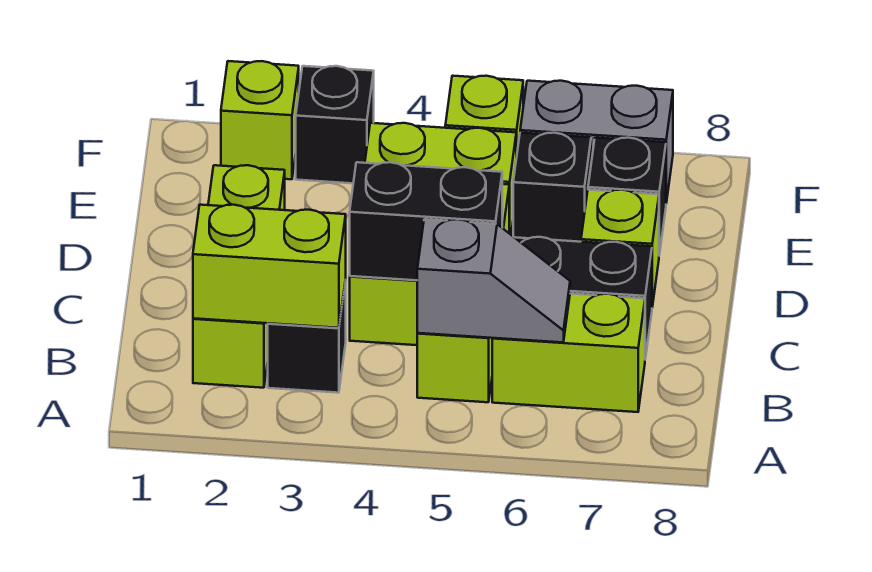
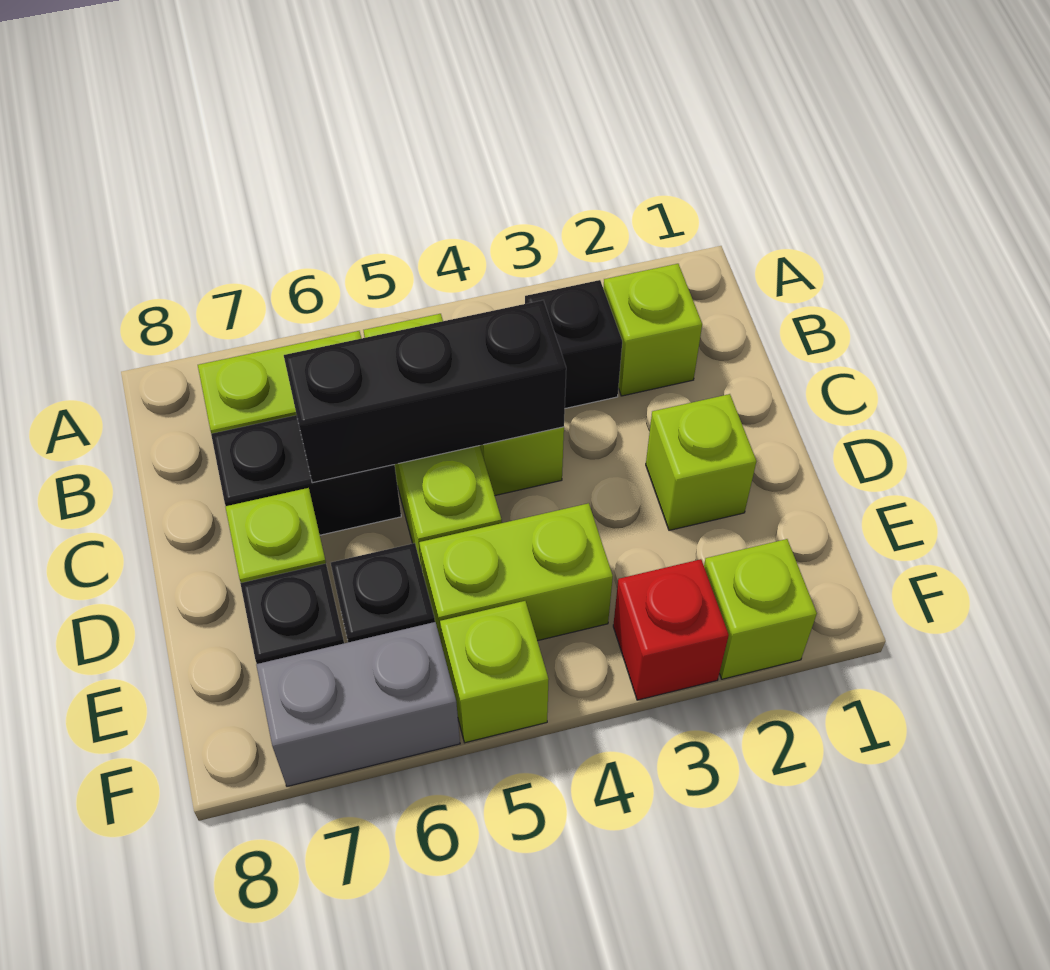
lime 1x2 brick [193,205,346,328] -> none
grey 1x2 slope [417,219,570,342] -> none
black 1x2 brick [350,162,502,280] -> black 1x3 brick [284,300,566,483]
black 1x1 brick [296,66,374,183] -> red 1x1 brick [613,559,729,700]

